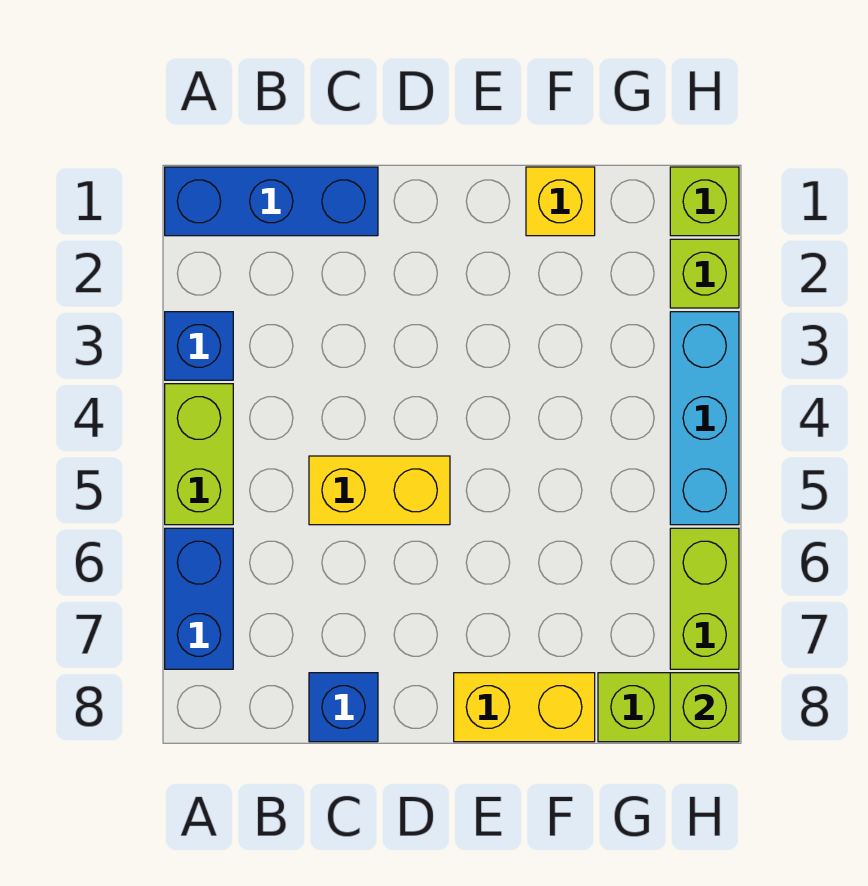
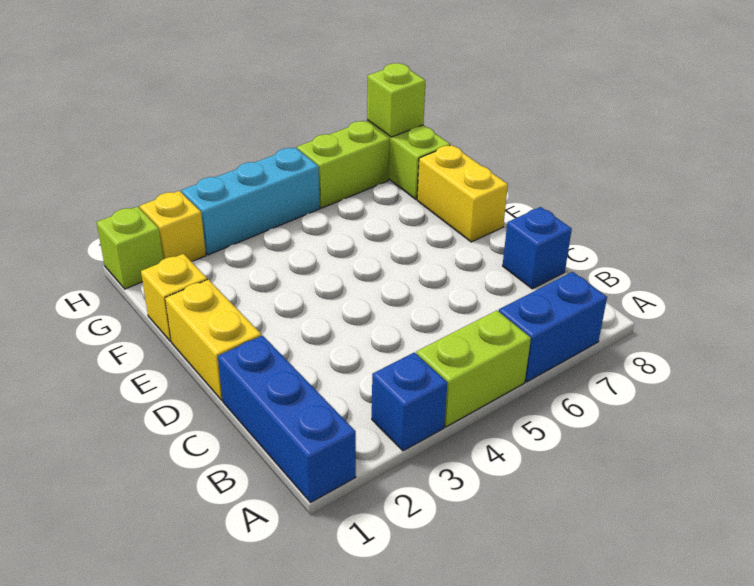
yellow 1x2 brick [309,456,450,525] -> yellow 1x2 brick moved to [165,279,261,400]
lime 1x1 brick [670,239,739,308] -> yellow 1x1 brick [140,191,206,262]

